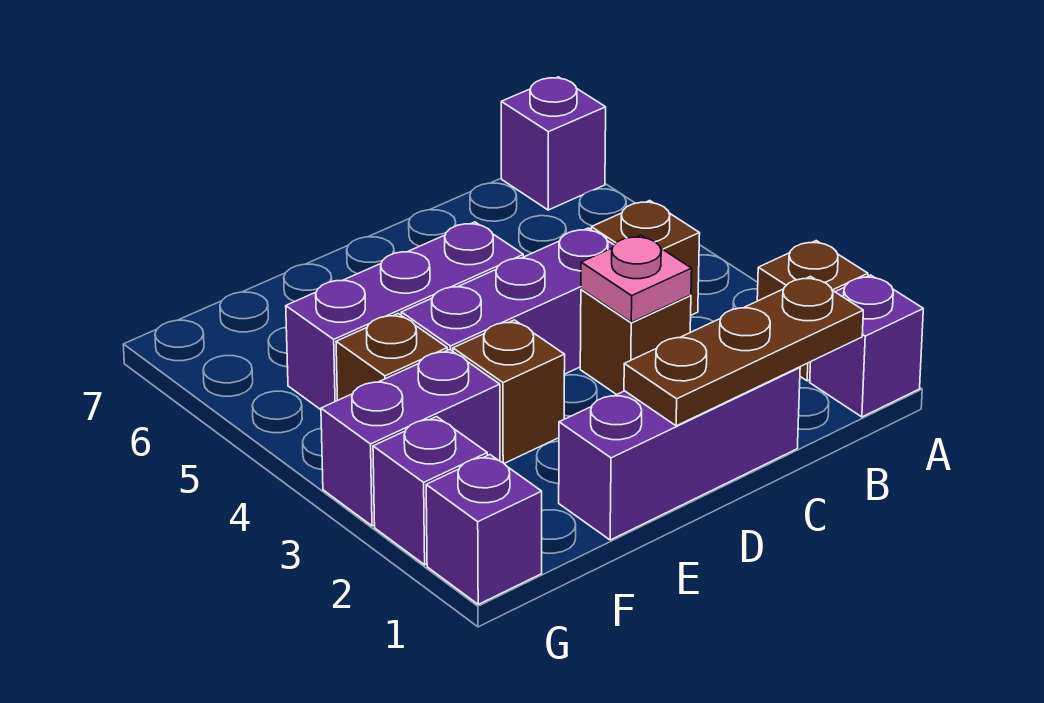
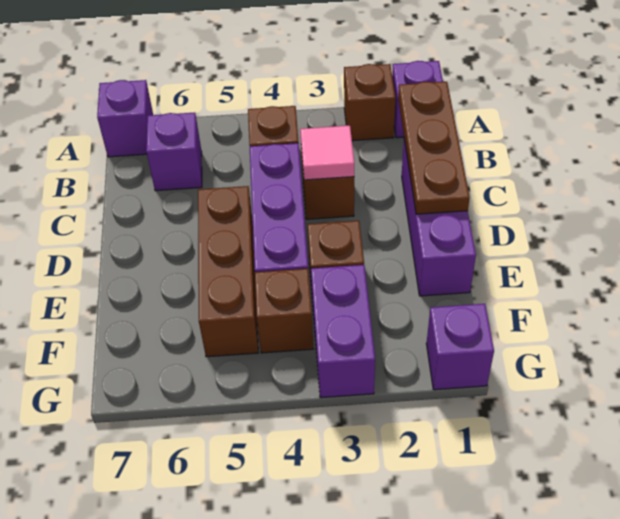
pink 1x1 plate [581,235,692,322] -> pink 1x1 tile [300,126,354,180]
purple 1x3 brick [286,222,523,410] -> brown 1x3 brick [198,186,258,357]
purple 1x1 brick [373,417,487,565] -> purple 1x1 brick moved to [146,113,202,191]

